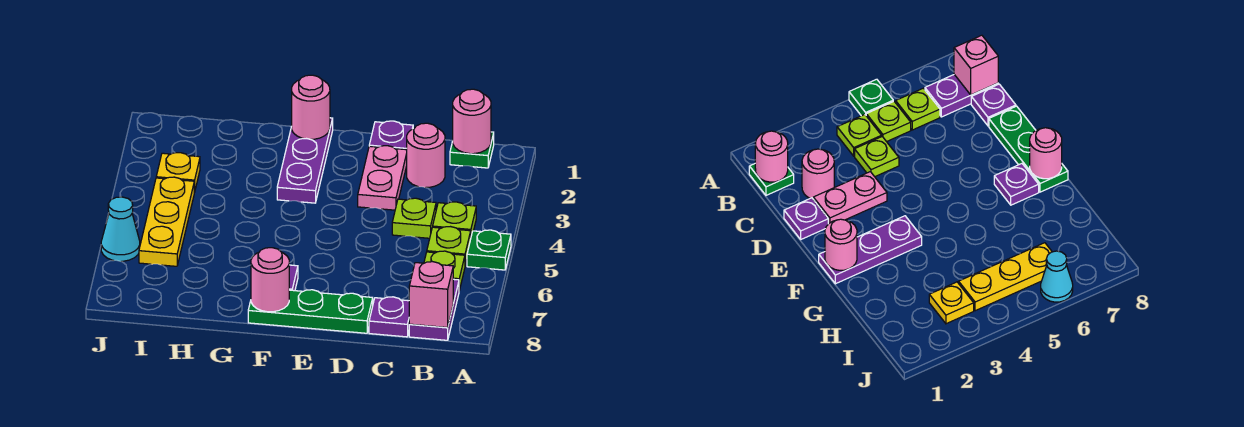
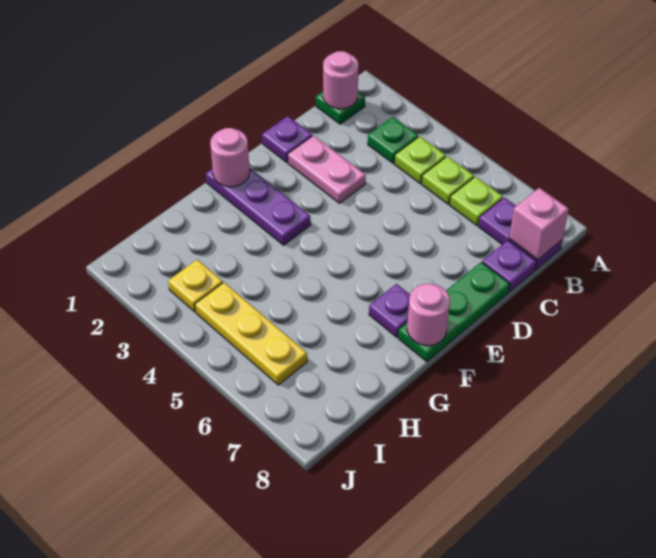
green 1x1 plate [467,230,511,270] -> green 1x1 plate moved to [368,117,418,163]
pink 1x1 round brick [407,123,445,188] -> none
lime 1x1 plate [392,198,436,238] -> none
cyan 1x1 cone [101,197,140,261] -> none

